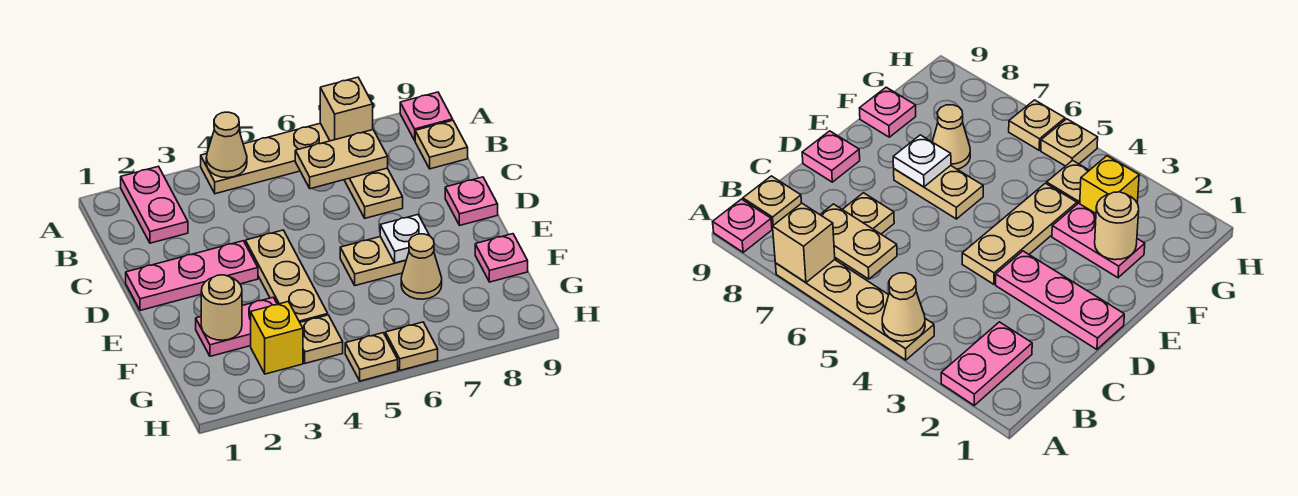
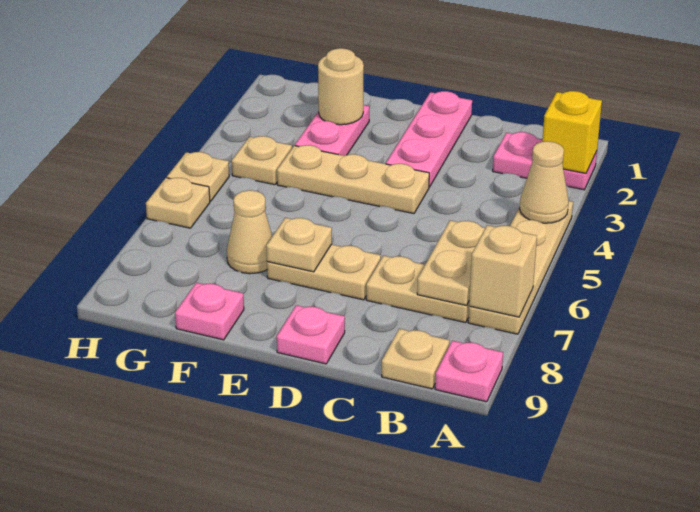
tan 1x2 plate [340,237,406,286] -> tan 1x2 plate turned to [267,244,381,300]
white 1x1 plate [380,215,429,263] -> tan 1x1 plate [266,218,332,272]
yellow 1x1 brick [251,302,303,374] -> yellow 1x1 brick moved to [542,91,602,173]

